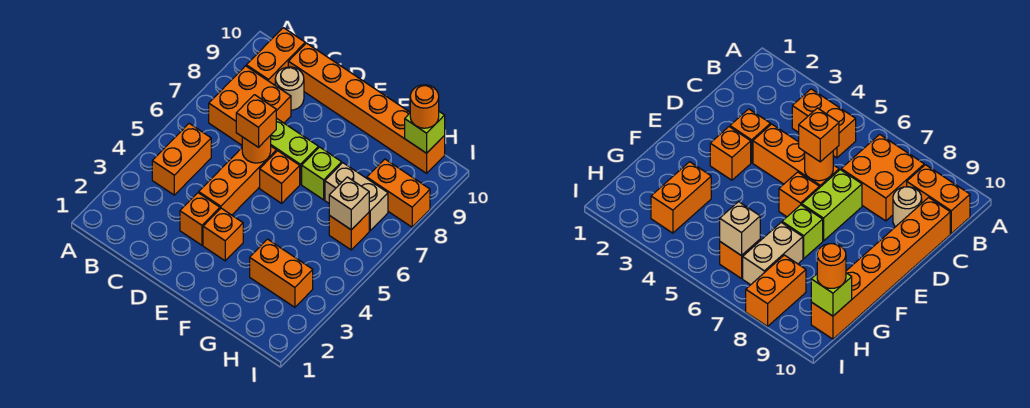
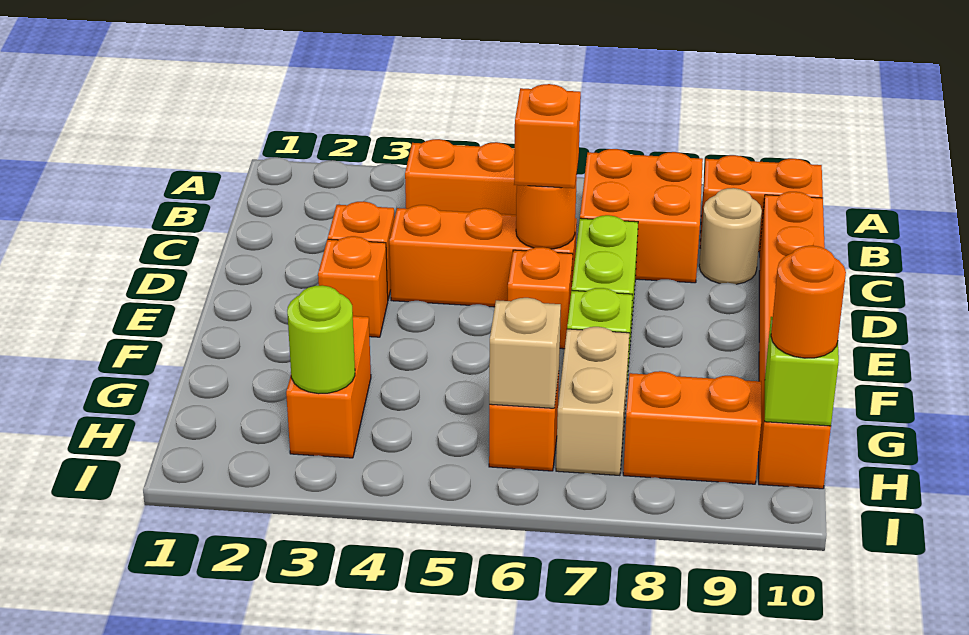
none -> lime 1x1 round brick [287,285,355,394]
orange 1x2 brick [367,159,430,227] -> orange 1x2 brick turned to [623,371,761,484]

